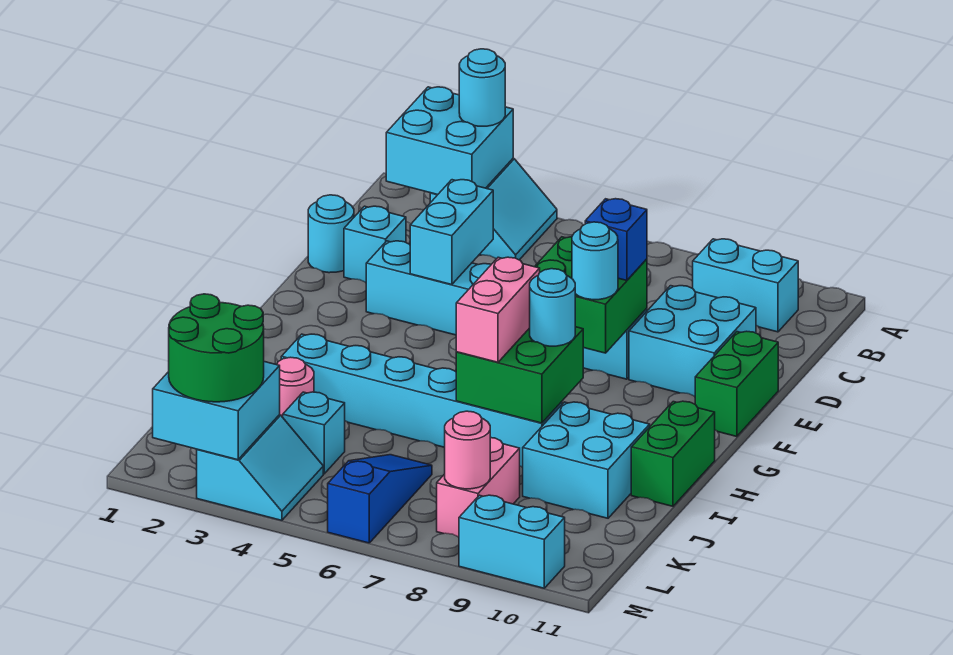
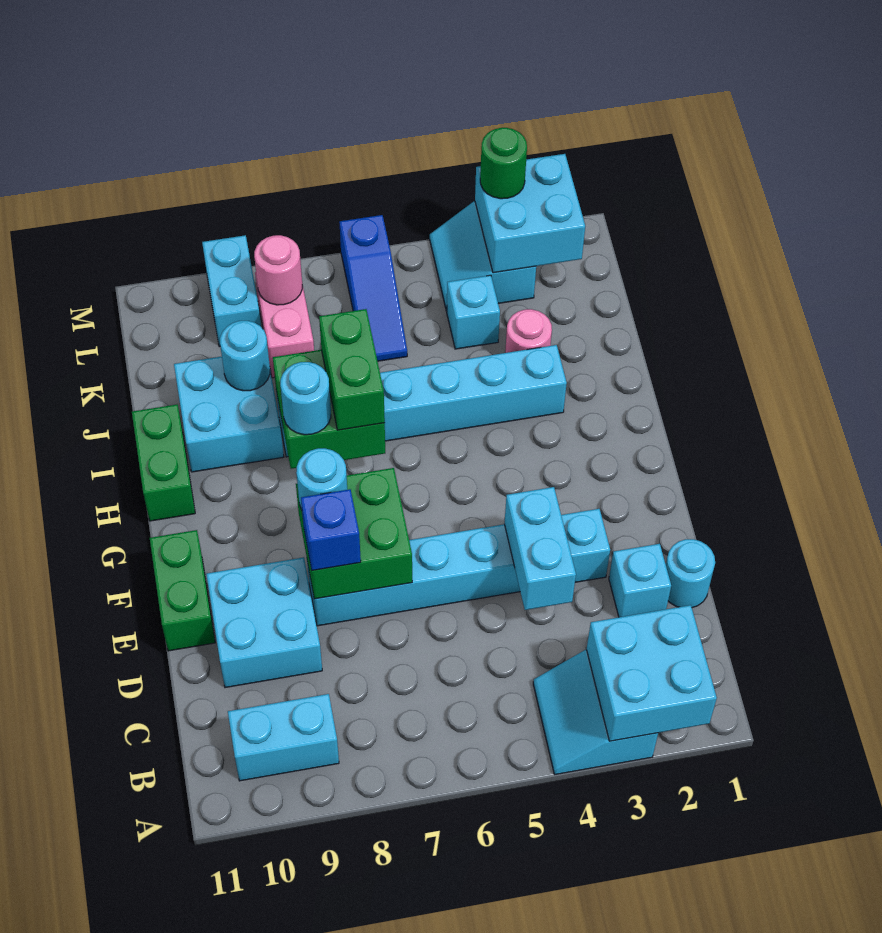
cyan 1x1 round brick [459,49,505,126] -> cyan 1x1 round brick moved to [220,321,270,391]
pink 1x2 brick [456,257,540,362] -> green 1x2 brick [319,309,385,430]
green 2x2 round brick [169,294,264,402] -> green 1x1 round brick [480,128,527,199]
cyan 1x2 brick [459,495,565,588] -> cyan 1x2 brick turned to [202,235,261,347]

